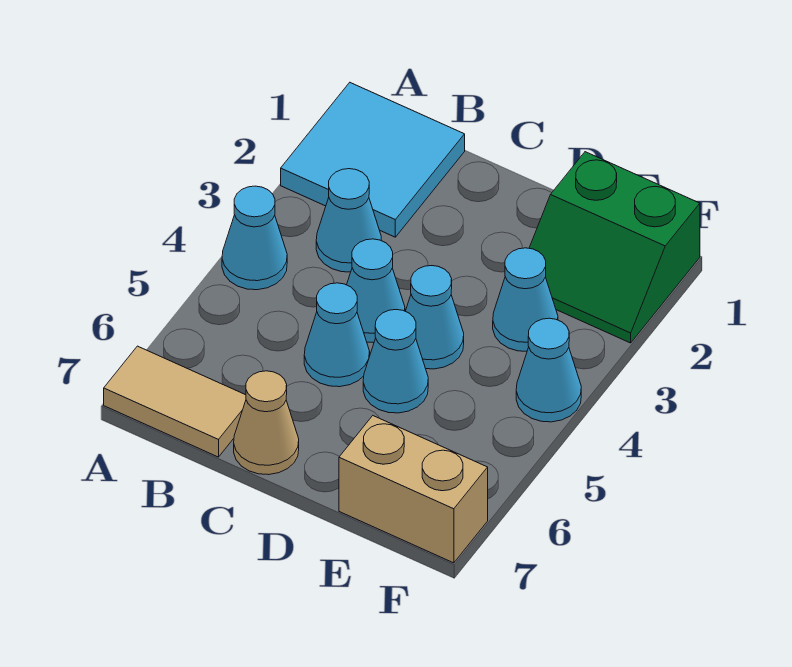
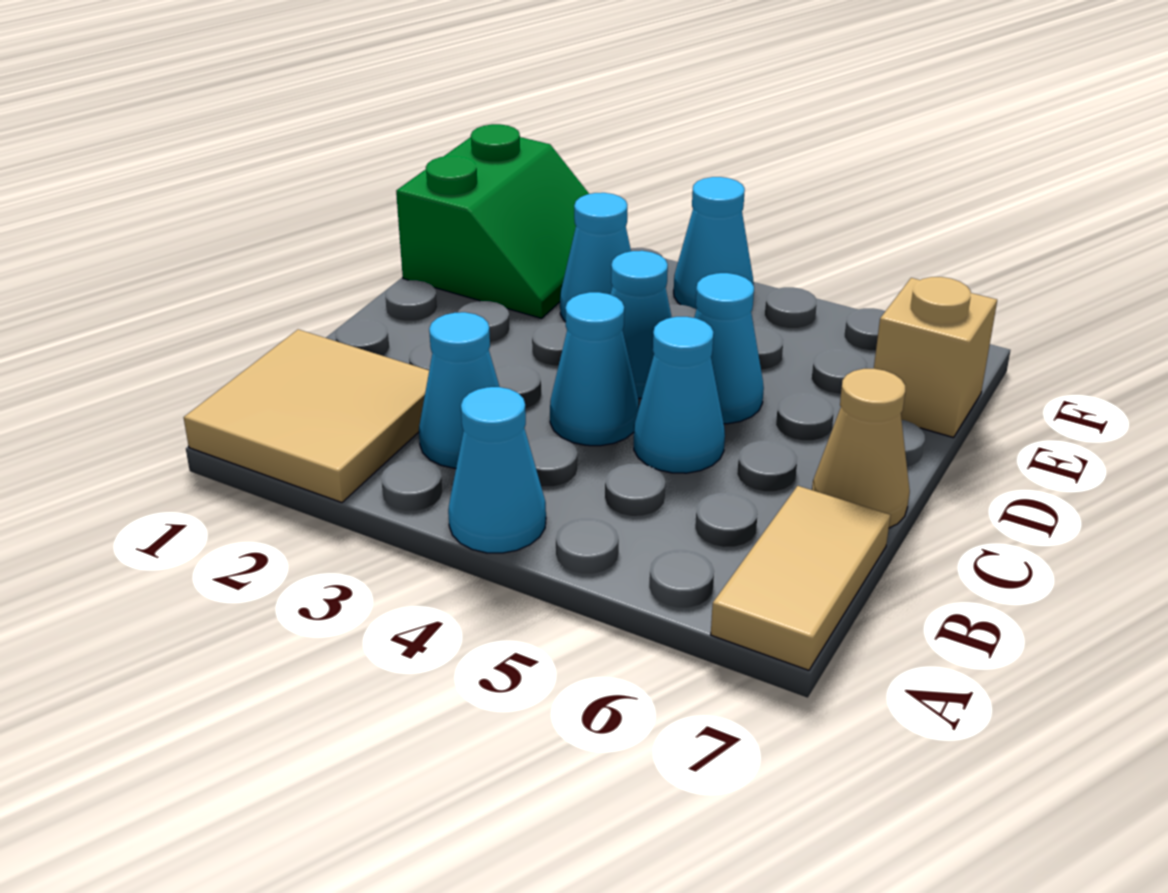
cyan 2x2 tile [281,83,465,237] -> tan 2x2 tile [184,329,429,503]
tan 1x2 brick [339,416,488,563] -> tan 1x1 brick [874,277,997,438]

